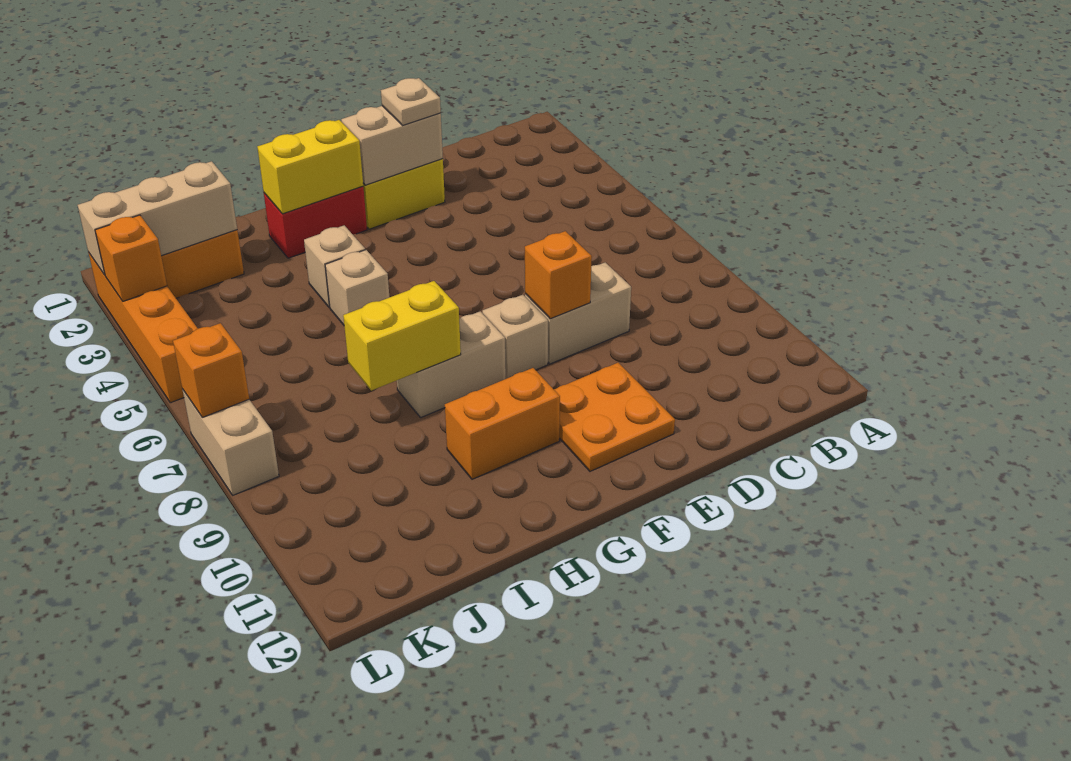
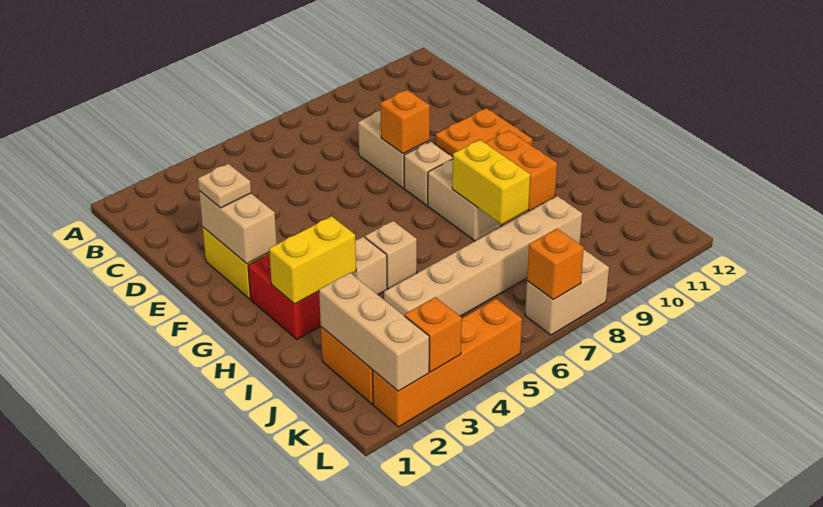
yellow 1x2 brick [257,120,363,214] -> yellow 1x2 brick turned to [269,216,356,304]
none -> tan 1x6 brick [384,196,582,316]

